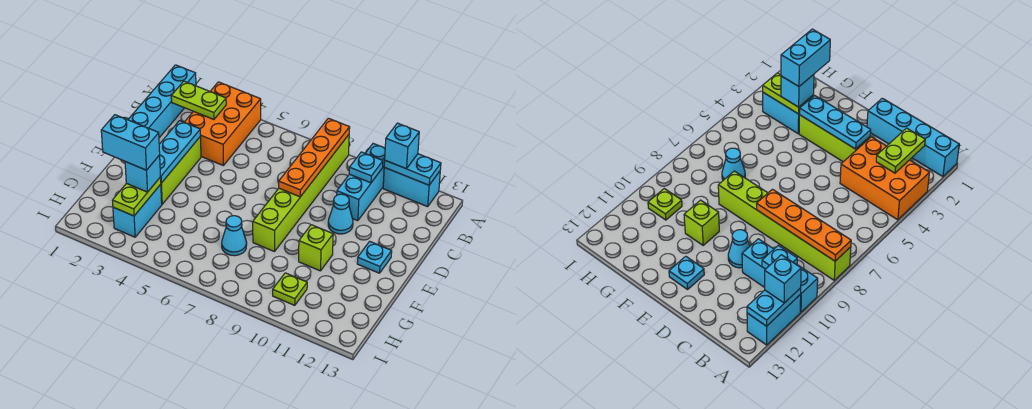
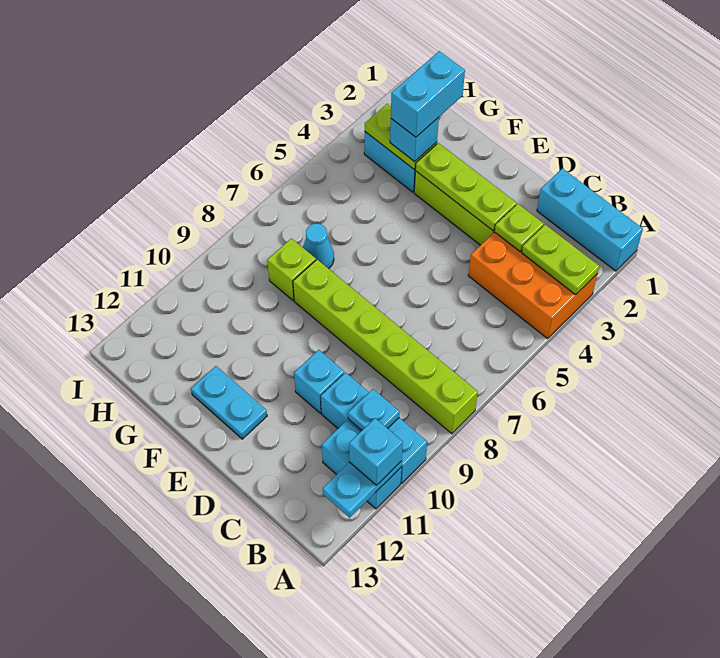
cyan 1x4 brick [128,65,196,138] -> cyan 1x3 brick [537,168,643,271]
orange 1x4 plate [279,118,350,197] -> none
cyan 1x2 brick [383,168,440,207] -> cyan 1x2 brick turned to [322,421,401,509]
lime 1x2 plate [171,81,226,119] -> lime 1x2 plate turned to [522,225,599,295]
cyan 1x3 plate [159,121,201,183] -> lime 1x3 plate [415,143,516,231]
cyan 1x1 cone [328,194,353,234] -> cyan 1x1 brick [294,350,344,413]
cyan 1x1 plate [357,241,392,273] -> cyan 1x2 plate [191,366,267,439]
lime 1x1 brick [299,225,333,271] -> lime 1x1 brick moved to [267,238,316,301]
lime 1x1 plate [273,273,307,305] -> lime 1x1 plate moved to [495,204,544,252]

